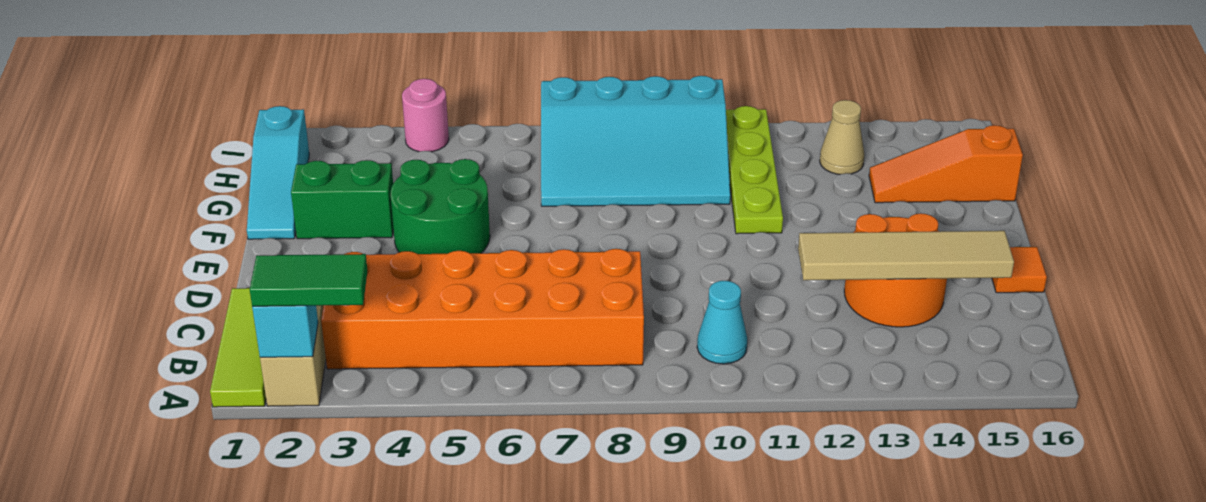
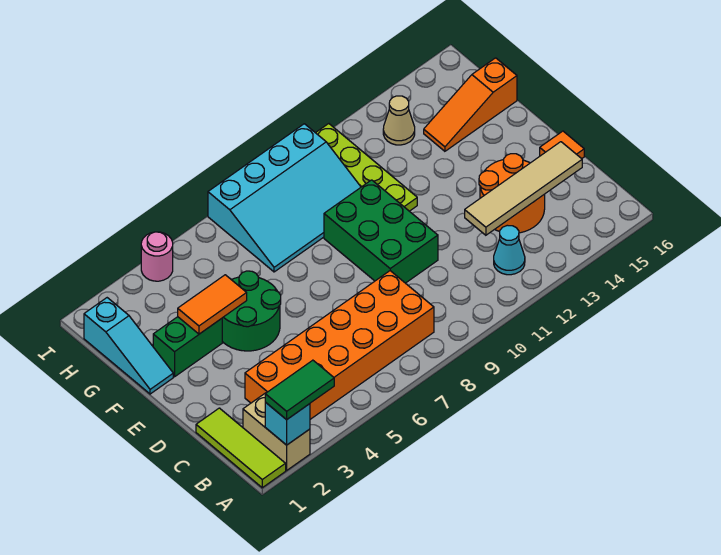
cyan 1x1 cone [697,281,747,364] -> cyan 1x1 cone moved to [494,225,525,275]
none -> green 2x3 brick [324,180,438,283]
none -> orange 1x2 tile [178,275,247,334]

